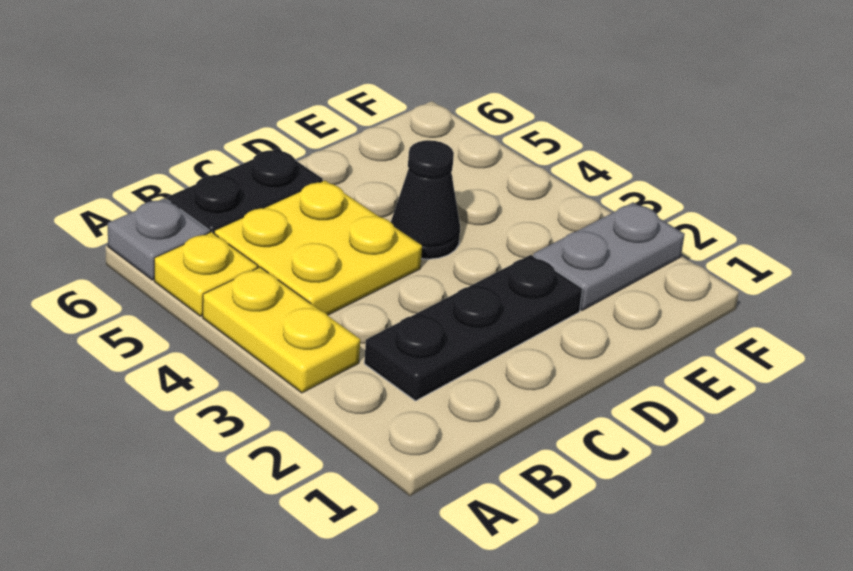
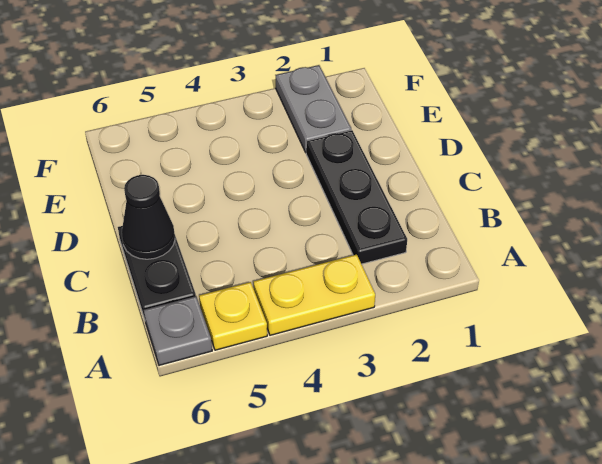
yellow 2x2 plate [214,180,422,315] -> none
black 1x1 cone [391,140,460,259] -> black 1x1 cone moved to [122,175,175,259]

